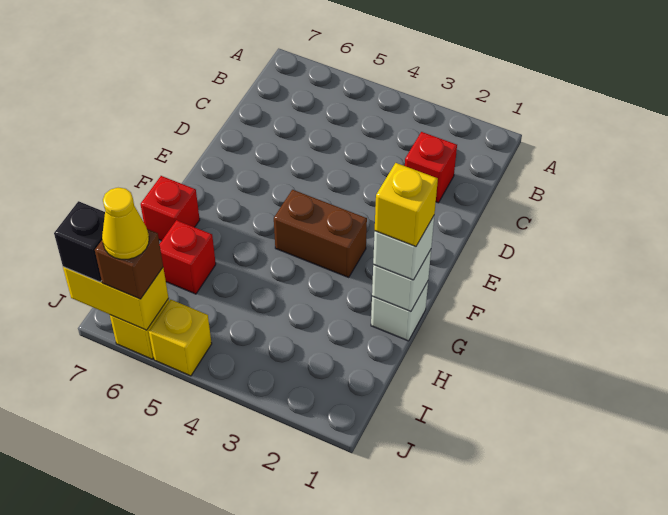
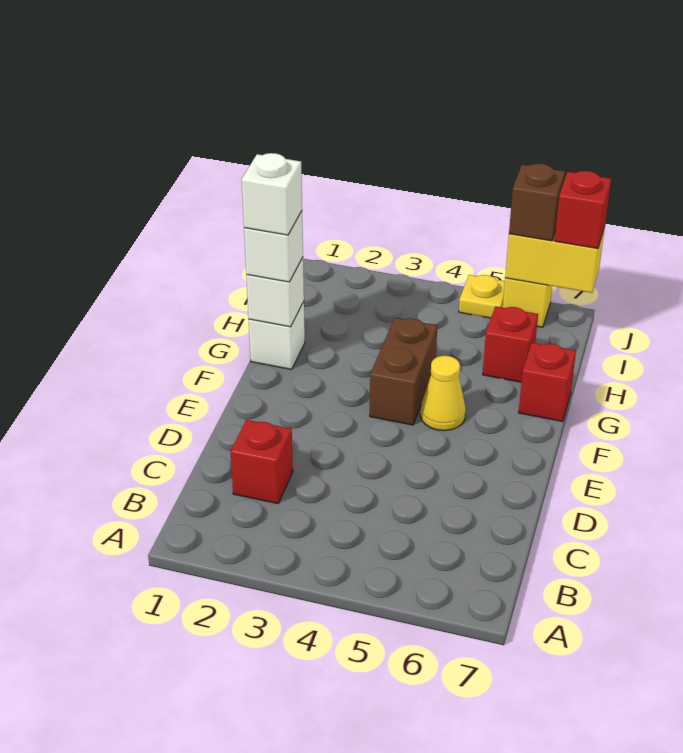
brown 1x2 brick [274,190,367,277] -> brown 1x2 brick turned to [370,318,437,425]
yellow 1x1 brick [375,163,438,247] -> white 1x1 brick [242,153,302,235]
yellow 1x1 brick [149,299,212,376] -> yellow 1x1 plate [459,275,505,318]
yellow 1x1 cone [102,188,149,259] -> yellow 1x1 cone moved to [420,356,466,431]
black 1x1 brick [54,201,105,282] -> red 1x1 brick [554,171,611,249]

